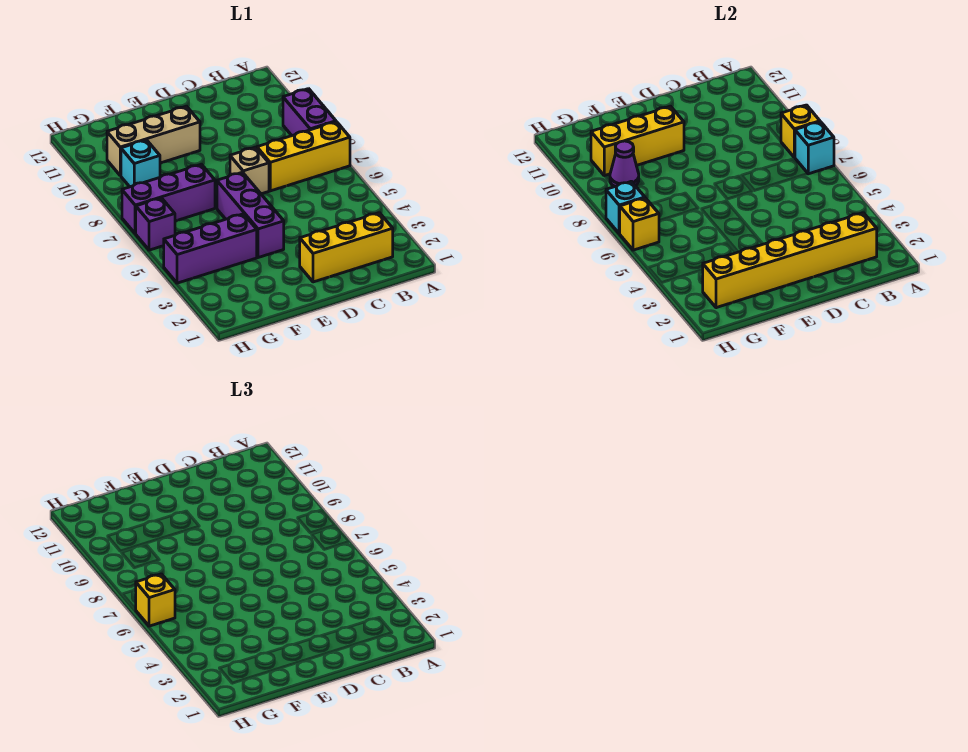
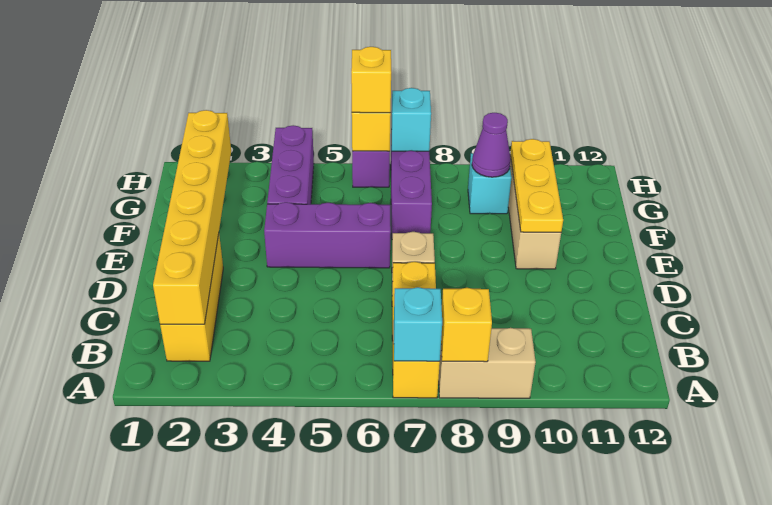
purple 1x2 brick [283,89,336,136] -> tan 1x2 brick [439,328,536,398]
yellow 1x3 brick [591,106,684,176] -> yellow 1x3 plate [510,139,563,232]

